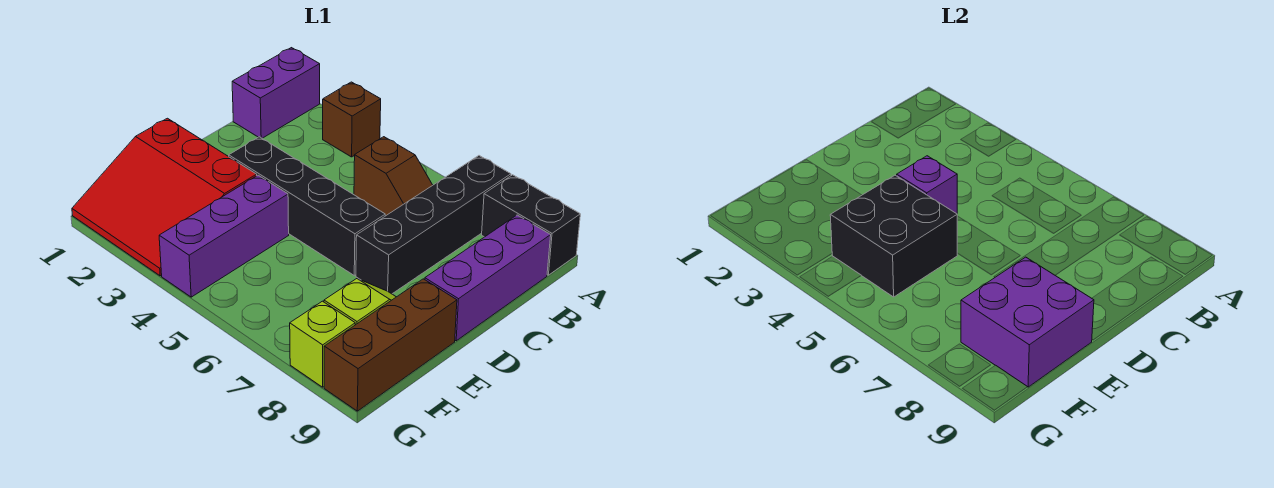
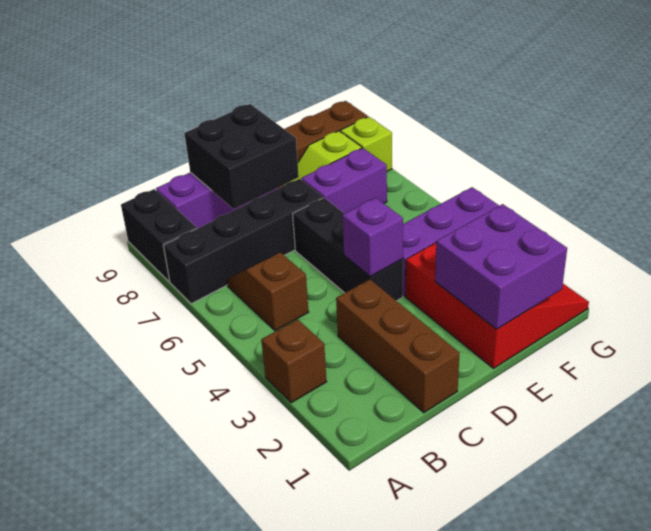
purple 1x2 brick [232,48,320,138] -> purple 1x2 brick moved to [301,148,387,213]
none -> brown 1x3 brick [336,279,460,413]
black 1x4 brick [229,137,385,275] -> black 1x3 brick [293,198,403,301]
black 2x2 brick [830,175,957,297] -> black 2x2 brick moved to [184,104,299,209]
purple 2x2 brick [961,257,1094,387] -> purple 2x2 brick moved to [435,204,567,329]

